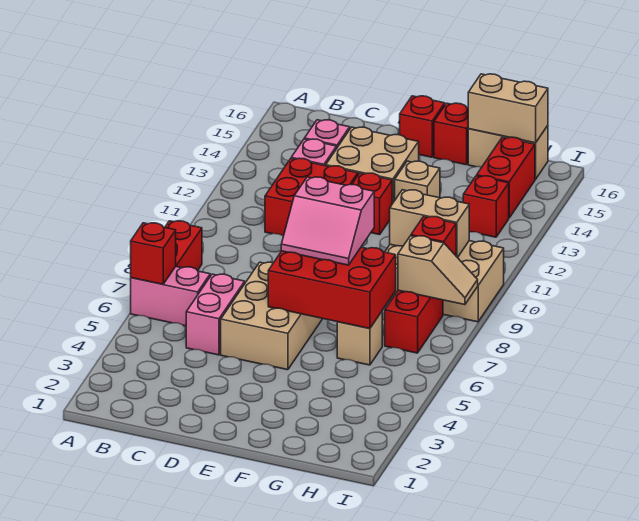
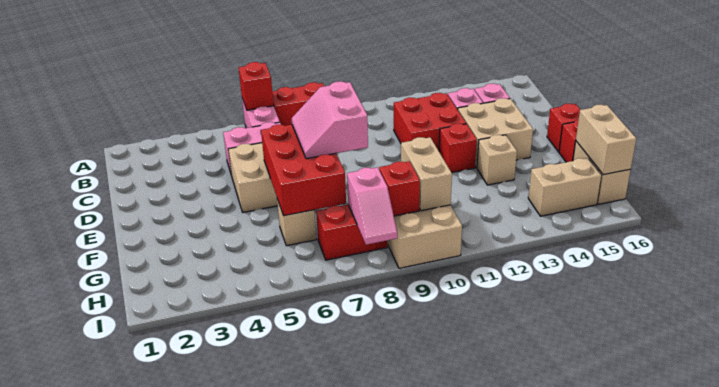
tan 1x2 slope [398,236,478,305] -> pink 1x2 slope [347,167,397,245]
red 1x1 brick [463,176,509,237] -> none
red 1x2 brick [477,137,535,218] -> tan 1x2 brick [528,158,602,216]

